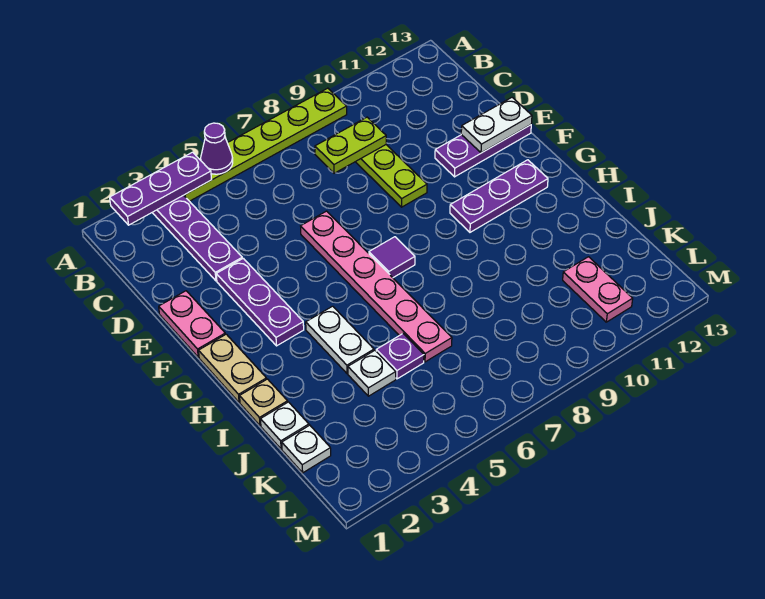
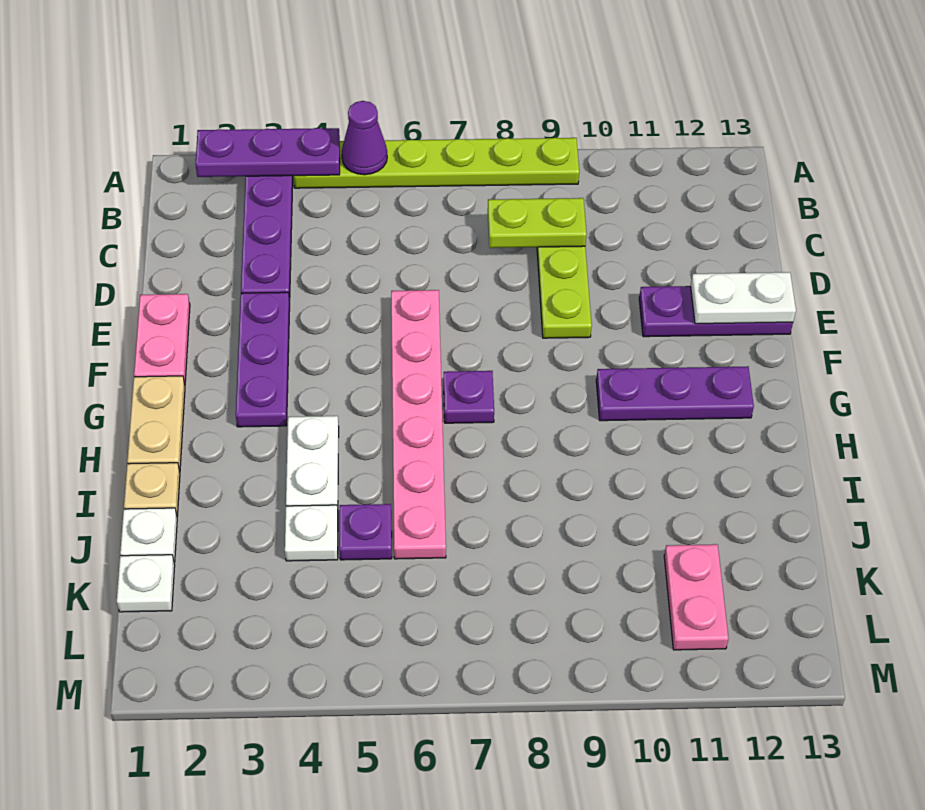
purple 1x1 tile [369,237,415,278] -> purple 1x1 plate [444,371,494,423]

